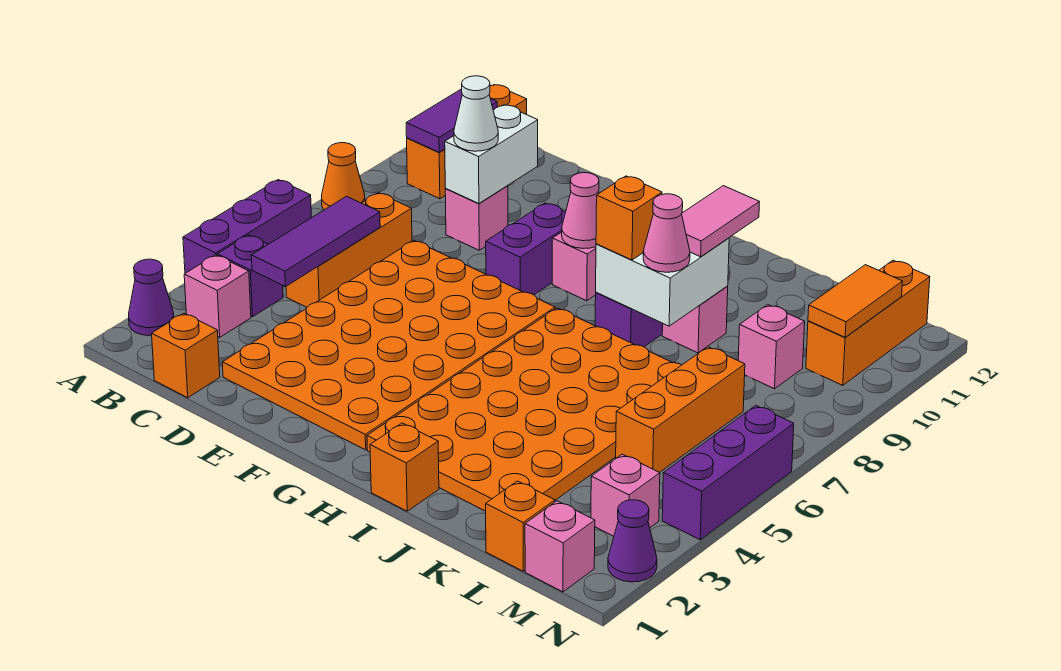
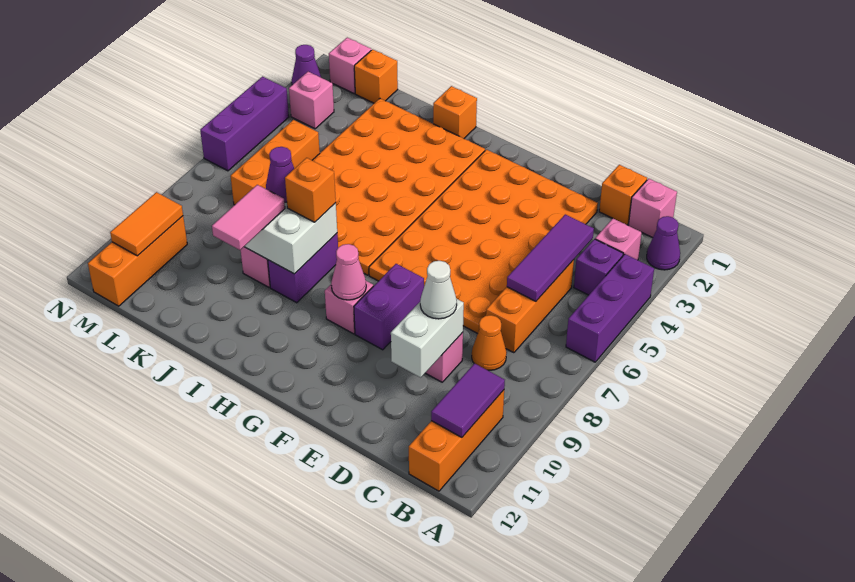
orange 1x1 cone [322,143,365,210] -> orange 1x1 cone moved to [472,315,507,370]
pink 1x1 cone [643,194,690,272] -> purple 1x1 cone [266,147,294,202]
pink 1x1 brick [738,305,805,389] -> pink 1x1 brick moved to [628,179,677,238]

